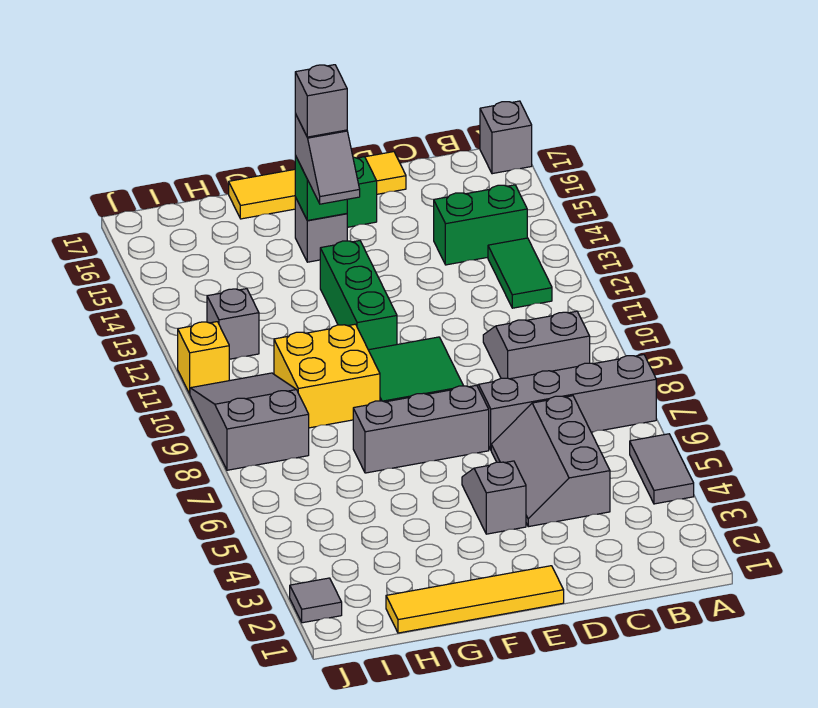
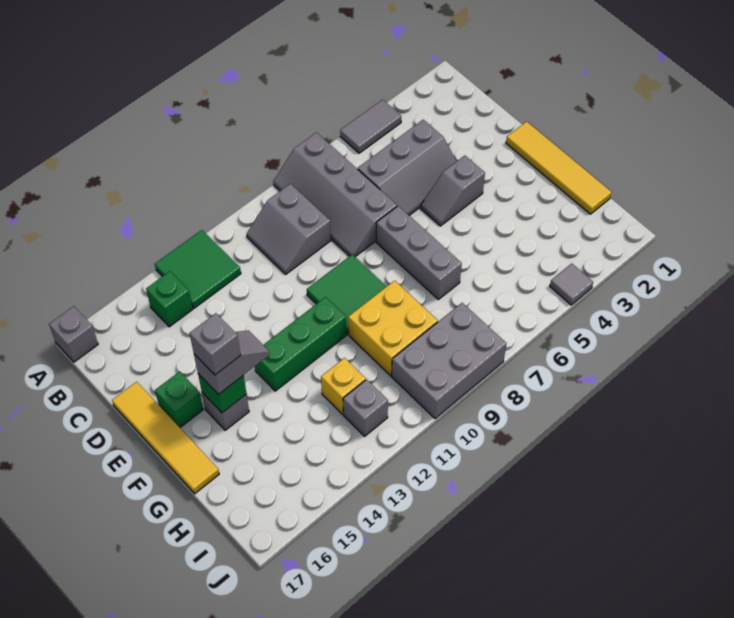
green 1x2 tile [488,238,552,308] -> green 2x2 tile [155,230,241,308]
green 1x2 brick [434,185,527,265] -> green 1x1 brick [146,271,193,327]
grey 2x3 slope [190,373,309,470] -> grey 2x3 brick [392,303,506,419]
grey 1x1 tile [290,578,342,623] -> grey 1x1 tile moved to [550,263,593,305]
yellow 1x1 brick [178,322,229,394] -> yellow 1x1 brick moved to [321,358,366,414]

